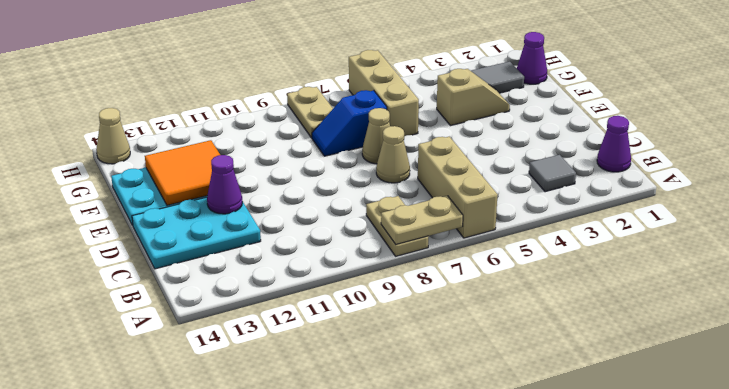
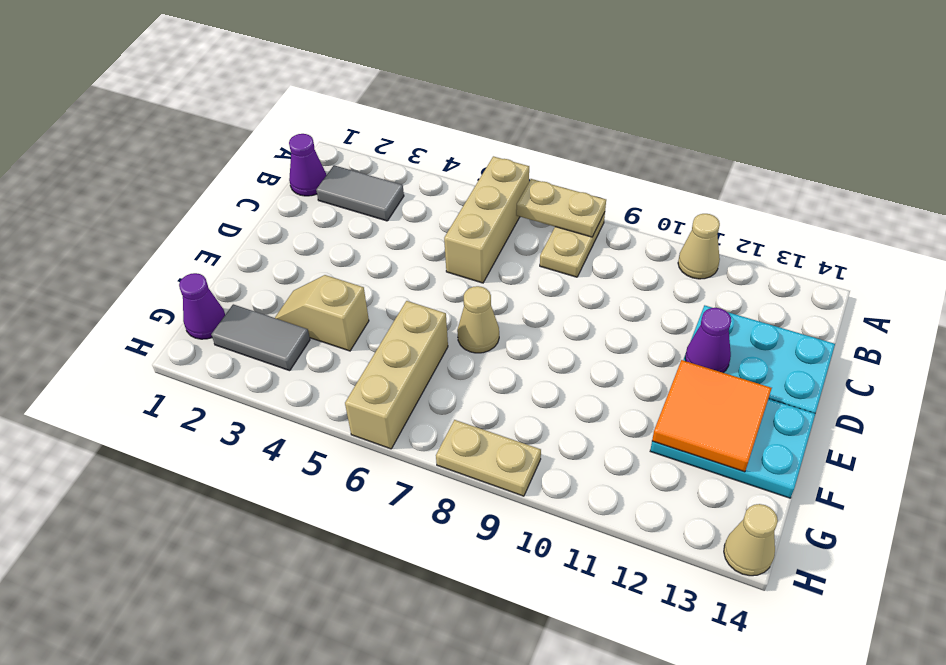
grey 1x1 tile [529,155,576,192] -> grey 1x2 tile [316,165,404,221]
tan 1x1 cone [376,126,410,183] -> tan 1x1 cone moved to [678,214,720,279]
blue 1x2 slope [312,90,387,156] -> none
tan 1x2 plate [287,87,333,138] -> tan 1x2 plate turned to [436,420,541,496]

